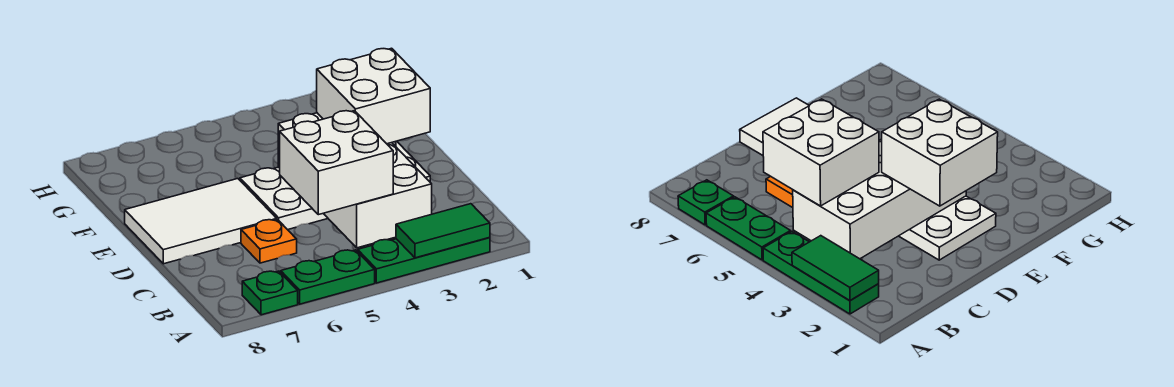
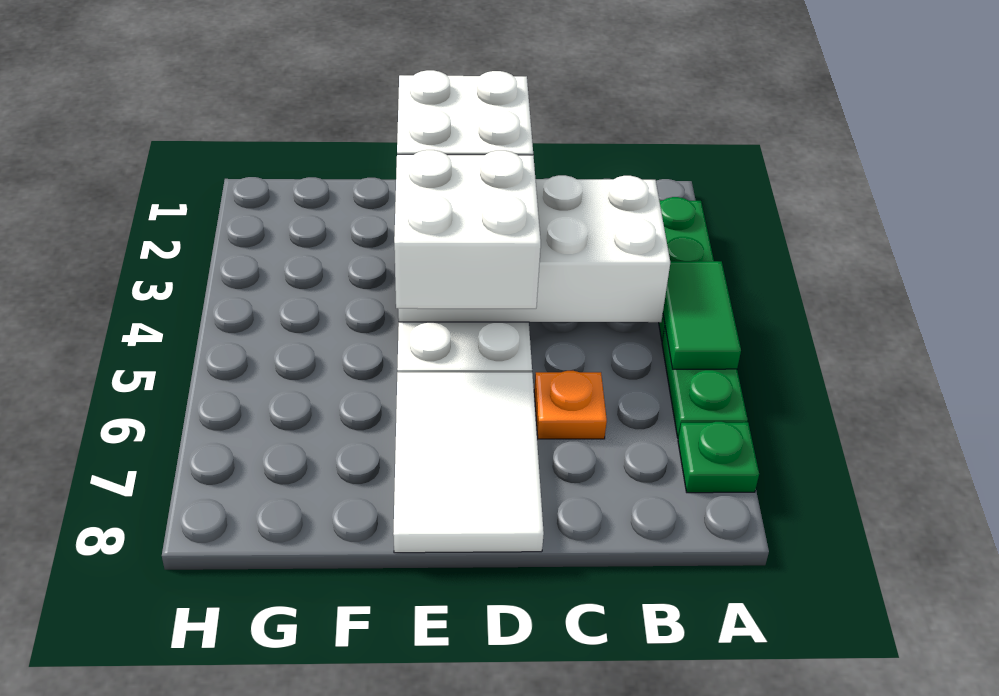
green 1x2 tile [396,204,490,258] -> green 1x2 tile moved to [663,261,741,369]
white 2x2 brick [280,111,393,215] -> white 2x2 brick moved to [394,150,541,309]

